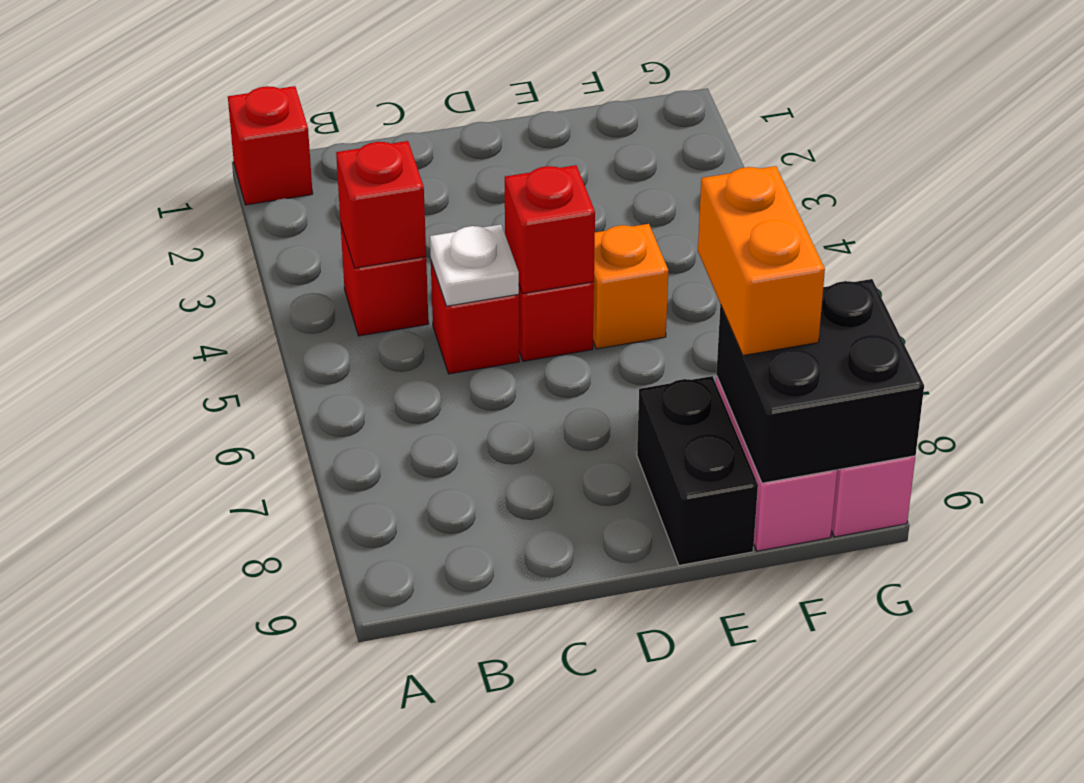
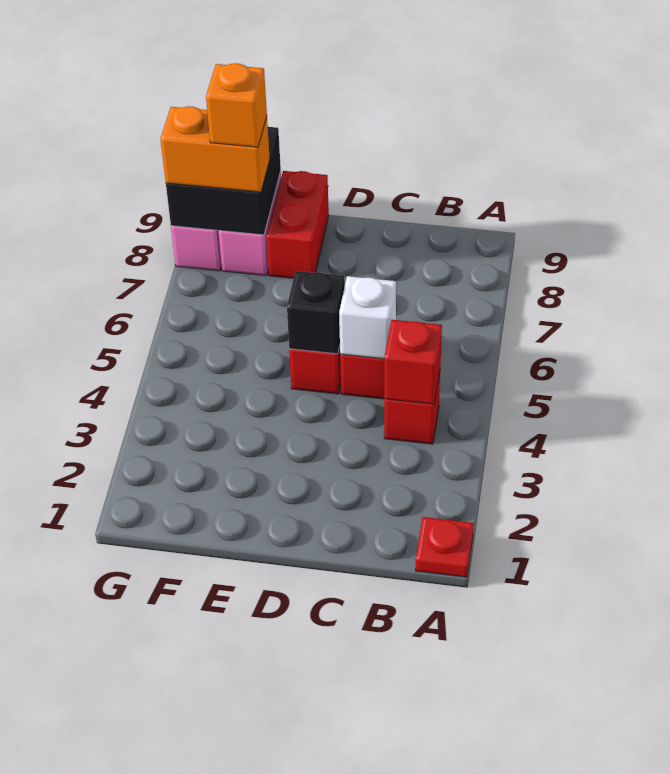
red 1x1 brick [228,86,313,205] -> red 1x1 plate [415,517,474,577]
white 1x1 plate [430,225,519,306] -> white 1x1 brick [339,276,396,359]
red 1x1 brick [505,165,595,294] -> black 1x1 brick [287,271,345,354]
orange 1x1 brick [593,224,668,349] -> orange 1x1 brick moved to [206,63,267,147]
black 1x2 brick [637,376,758,565] -> red 1x2 brick [266,171,329,278]
orange 1x2 brick [698,166,825,355] -> orange 1x2 brick turned to [160,106,270,192]

